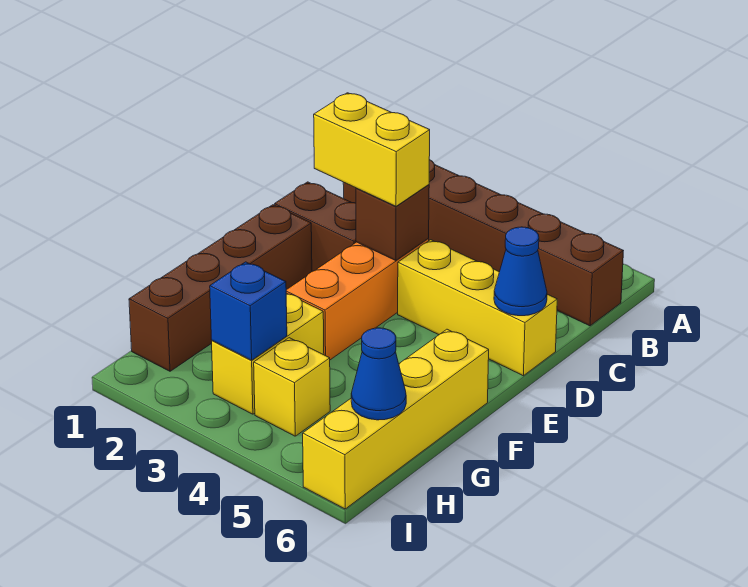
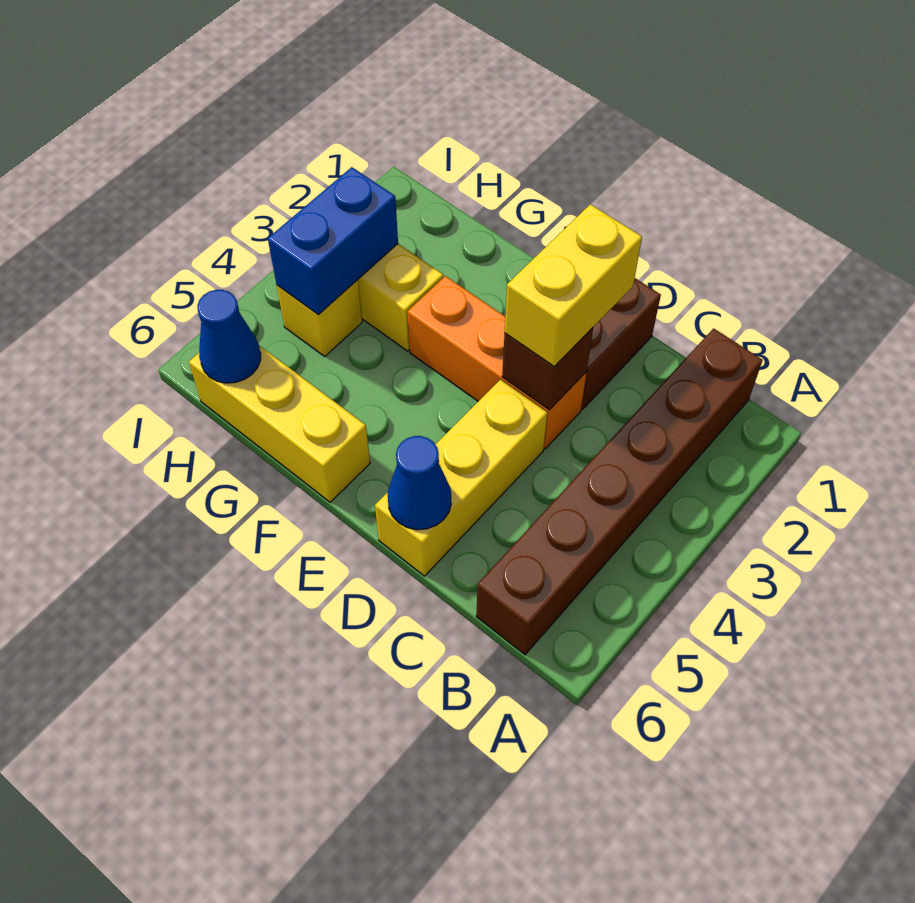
brown 1x4 brick [129,205,312,371] -> none
yellow 1x4 brick [303,329,489,509] -> yellow 1x3 brick [189,346,370,502]
blue 1x1 brick [210,262,287,360] -> blue 1x2 brick [268,167,398,315]

